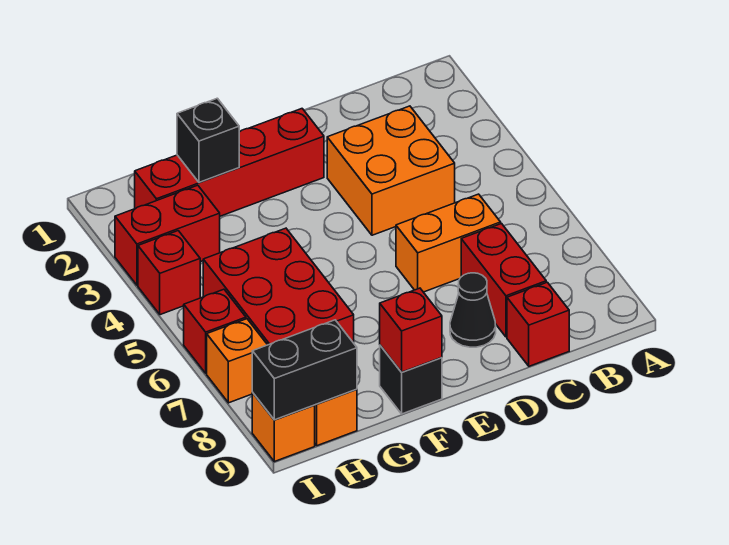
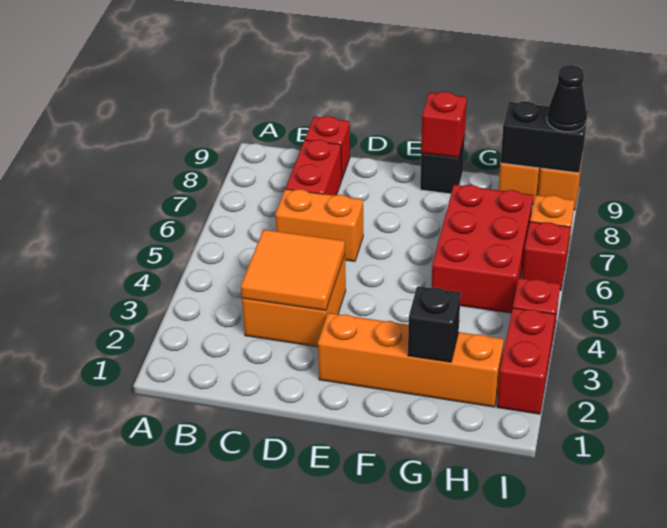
none -> orange 2x2 tile [241,230,345,311]
black 1x1 cone [450,273,496,347] -> black 1x1 cone moved to [547,65,587,132]
red 1x4 brick [135,109,324,216] -> orange 1x4 brick [318,313,504,407]
red 1x2 brick [115,185,220,285] -> red 1x2 brick turned to [497,308,555,414]

